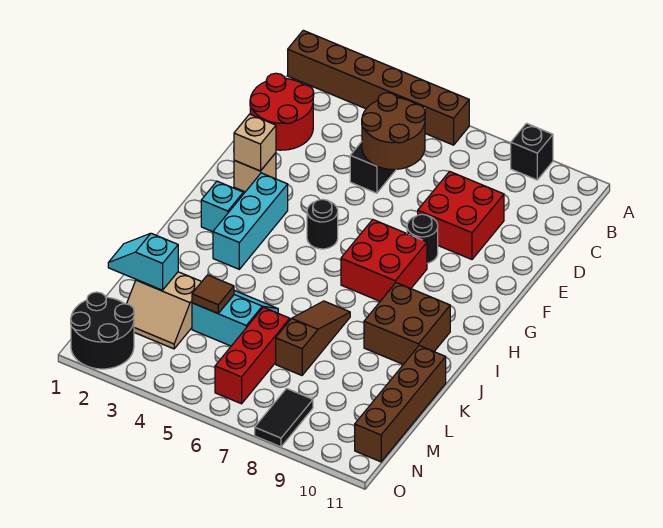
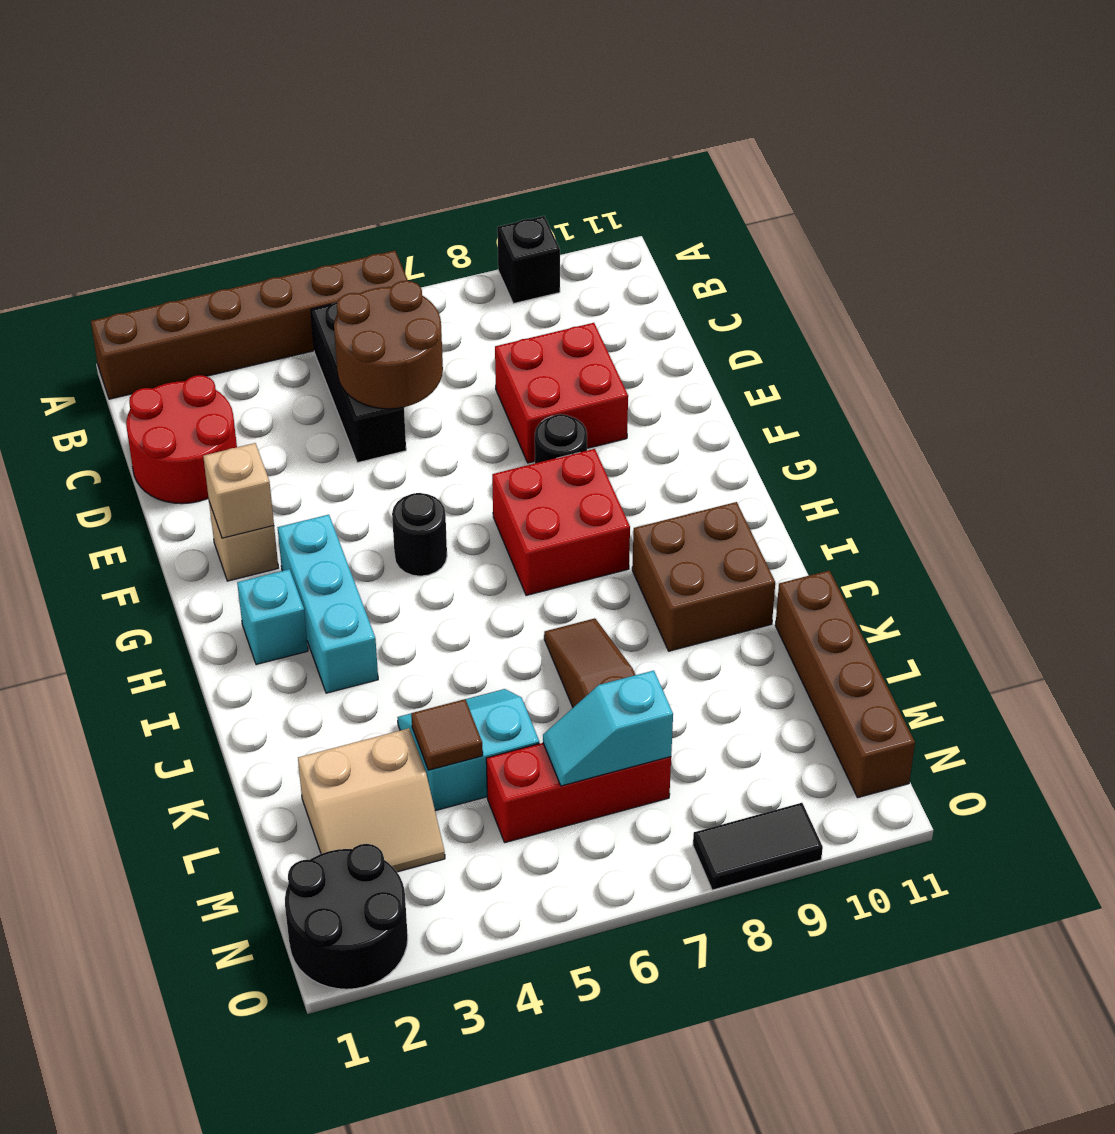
cyan 1x2 slope [108,233,178,290] -> cyan 1x2 slope moved to [543,671,673,786]
red 1x3 brick [215,307,290,404] -> red 1x3 brick turned to [486,743,671,843]
black 1x2 tile [255,389,313,447] -> black 1x2 tile turned to [693,803,823,890]

